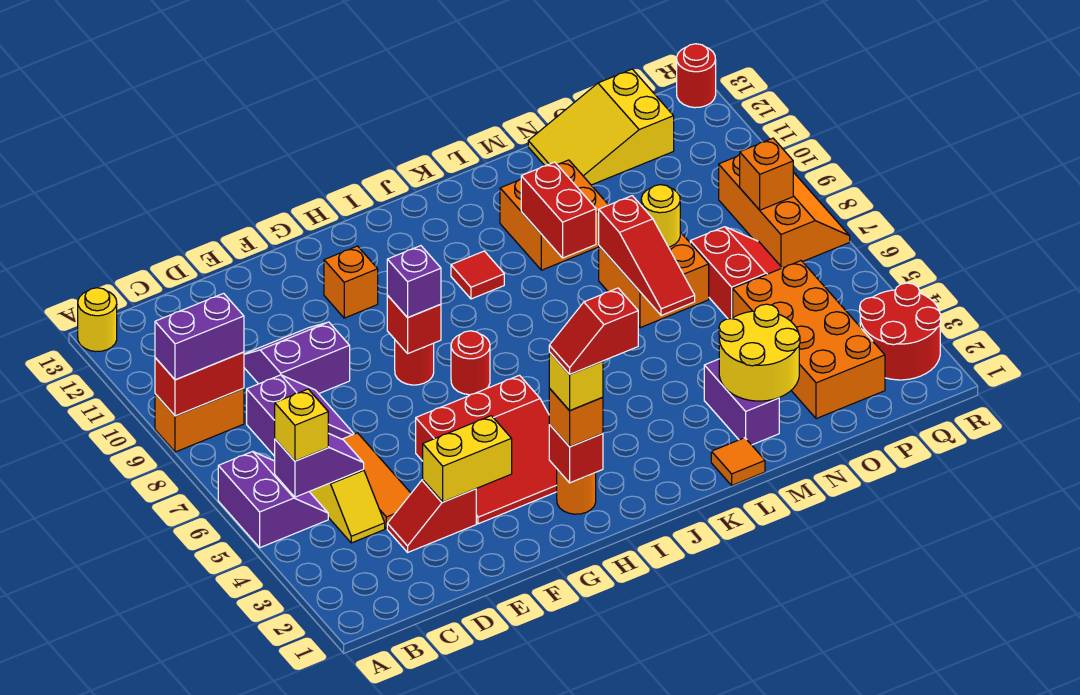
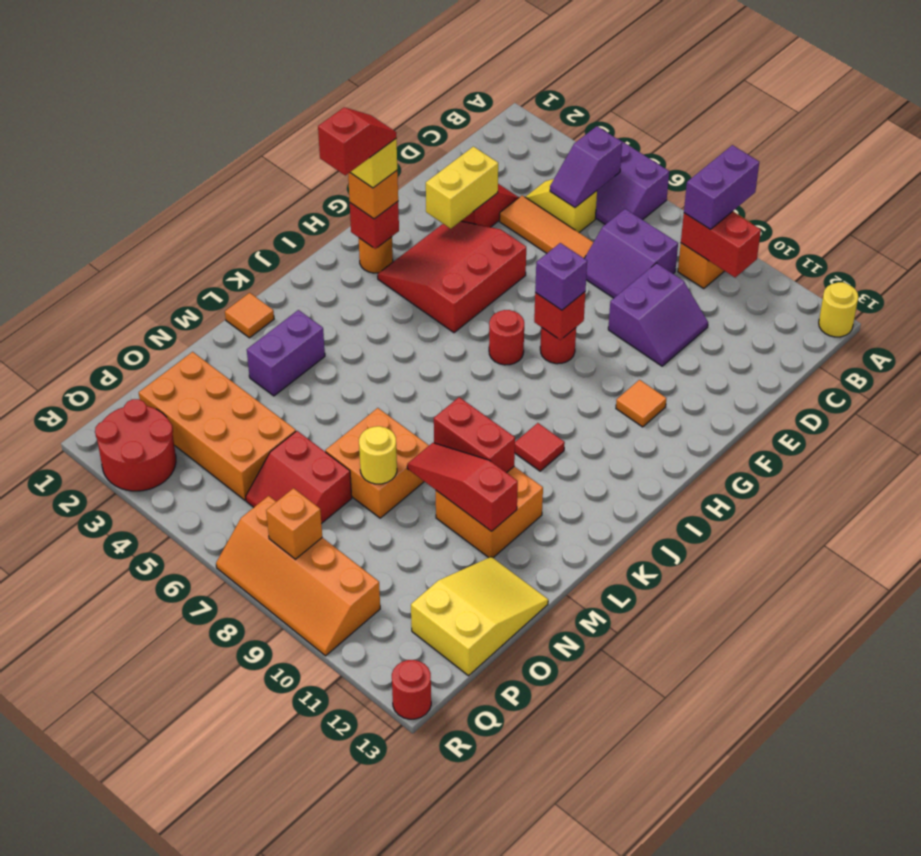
red 1x2 brick [155,352,244,416] -> red 1x2 brick turned to [681,211,761,277]
yellow 1x1 brick [275,389,328,461] -> none
orange 1x1 brick [324,246,378,318] -> orange 1x1 tile [616,380,666,427]
purple 1x2 brick [704,359,779,445] -> purple 1x2 brick turned to [247,310,325,396]
yellow 2x2 round brick [719,304,800,401] -> none
red 1x3 slope [599,196,695,315] -> red 1x3 slope moved to [407,443,518,531]
orange 2x3 slope [719,155,850,268] -> orange 2x4 slope [216,496,380,656]

